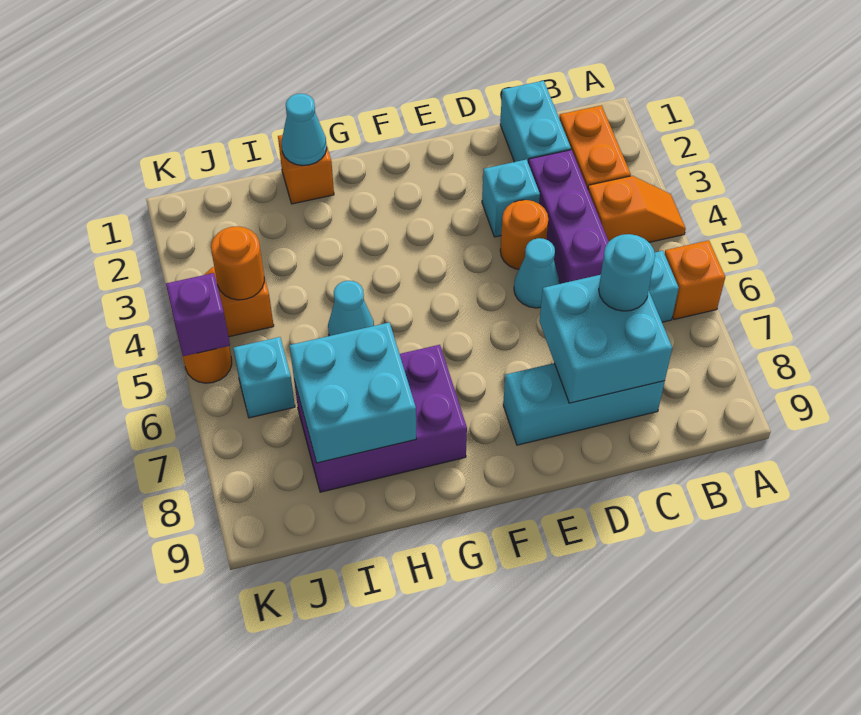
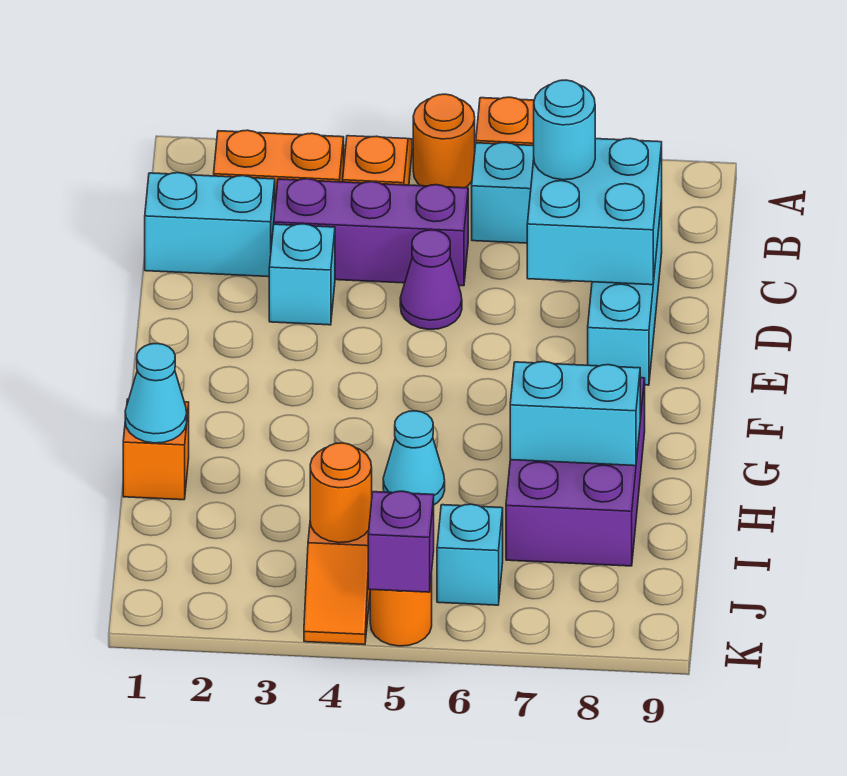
orange 1x1 round brick [500,200,548,269] -> orange 1x1 round brick moved to [413,94,475,188]
cyan 1x1 cone [514,238,560,308] -> purple 1x1 cone [400,230,462,329]
cyan 2x2 brick [290,323,416,463] -> cyan 1x2 brick [510,362,640,466]

